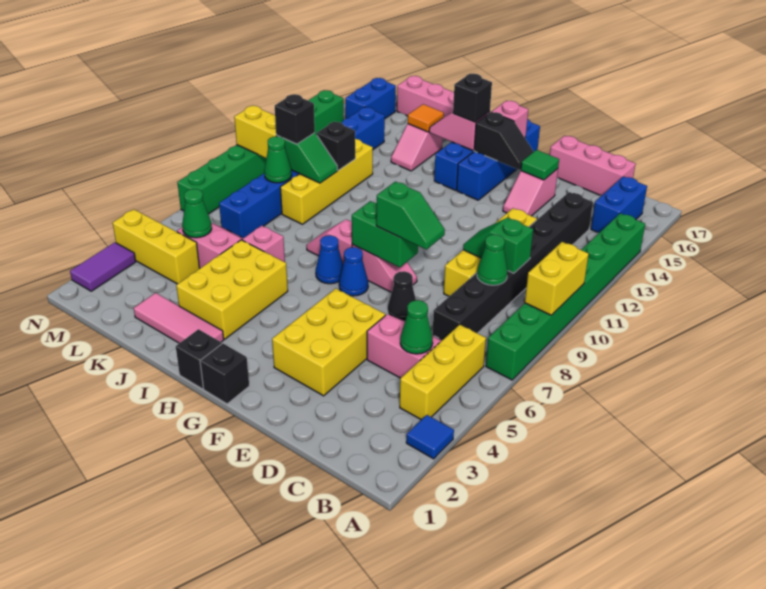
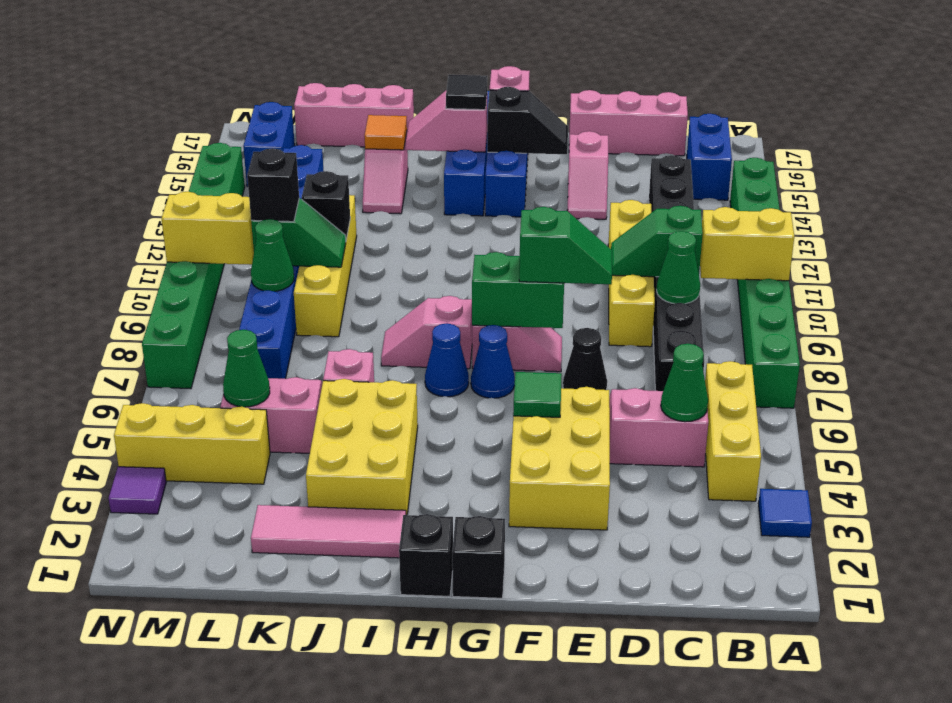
yellow 1x2 brick [525,242,589,315] -> yellow 1x2 brick turned to [700,207,794,281]
green 1x1 tile [521,150,559,180] -> green 1x1 tile moved to [513,372,562,417]
black 1x1 brick [453,74,492,122] -> black 1x1 tile [446,75,487,110]
purple 1x2 tile [70,242,136,291] -> purple 1x1 tile [109,467,166,514]

